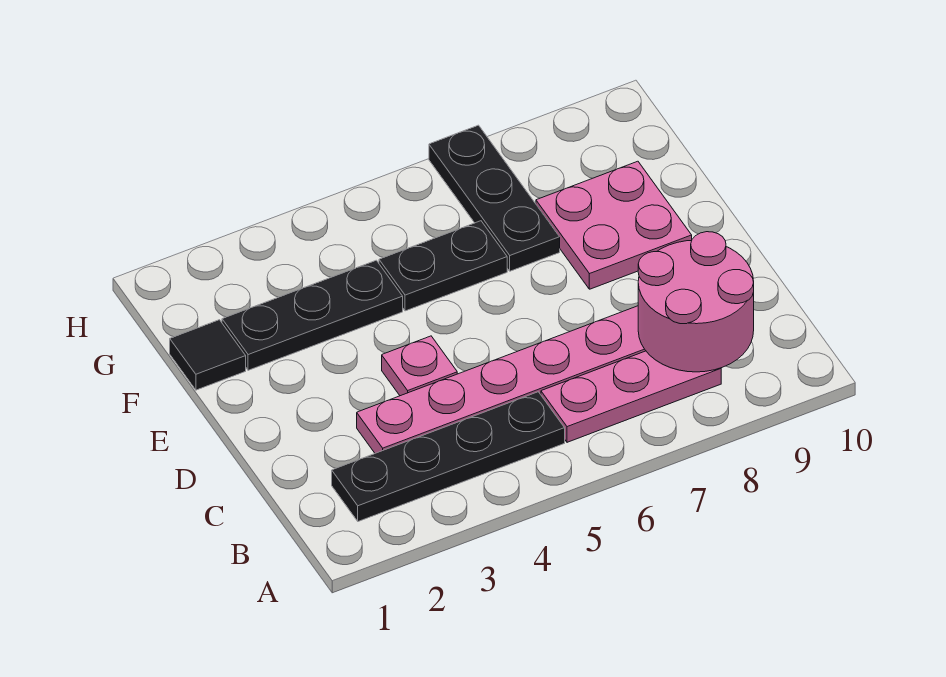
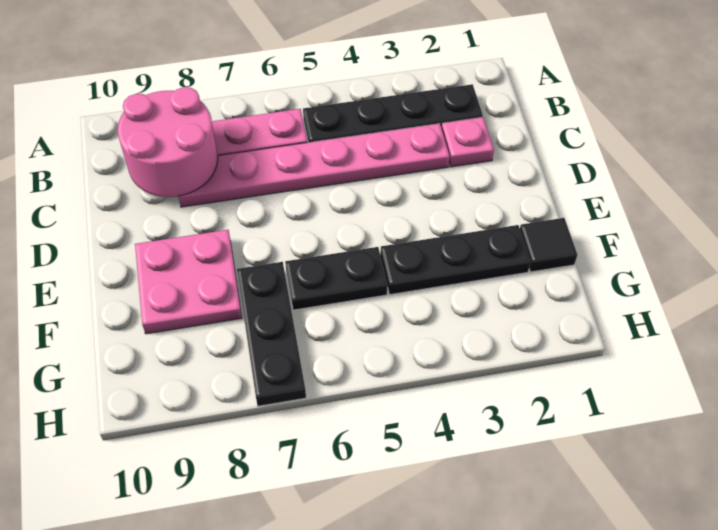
pink 1x1 plate [382,336,457,396] -> pink 1x1 plate moved to [442,117,494,167]

